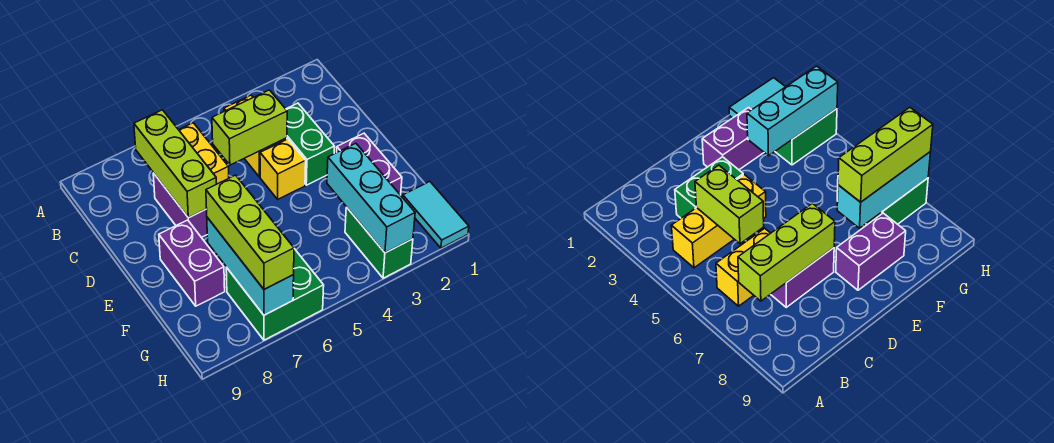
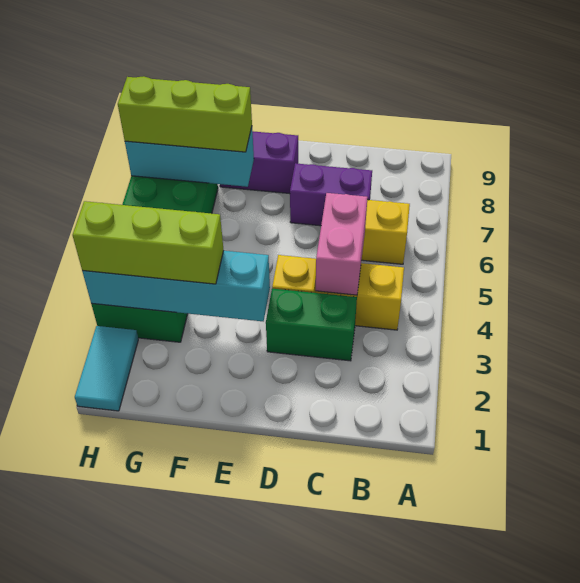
lime 1x3 brick [134,110,217,218] -> lime 1x3 brick moved to [73,201,224,284]
lime 1x2 brick [212,90,287,165] -> pink 1x2 brick [316,193,368,295]
purple 1x2 brick [337,133,402,195] -> none
cyan 1x3 brick [327,143,415,253] -> cyan 1x4 brick [82,251,270,321]
cyan 1x2 tile [403,181,469,248] -> cyan 1x2 tile turned to [75,326,138,411]

